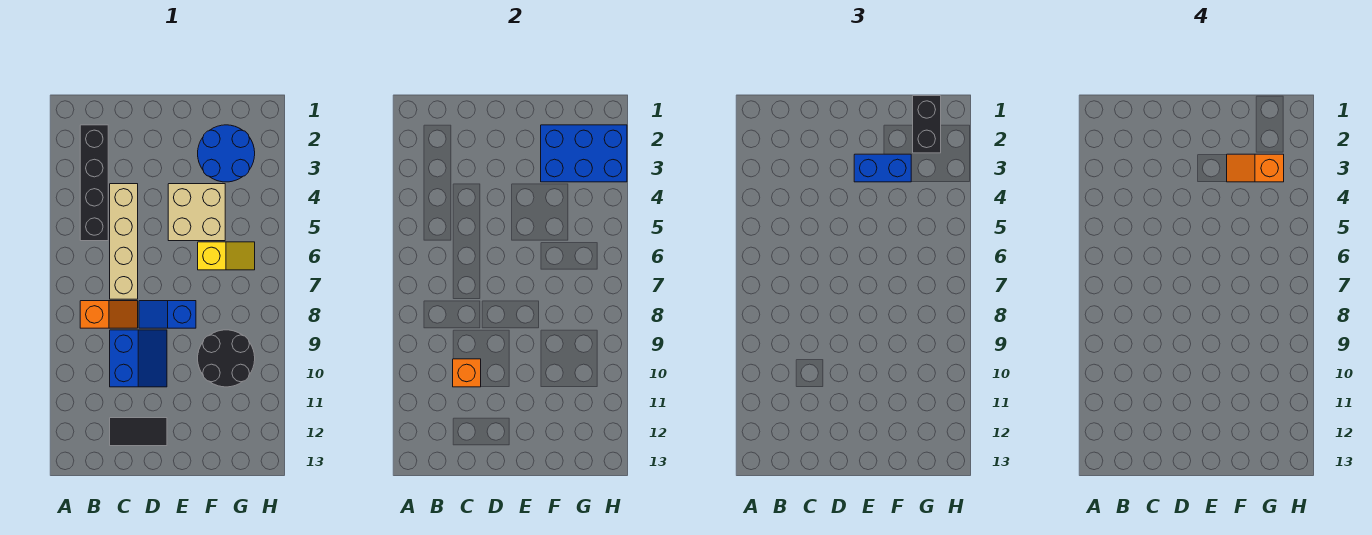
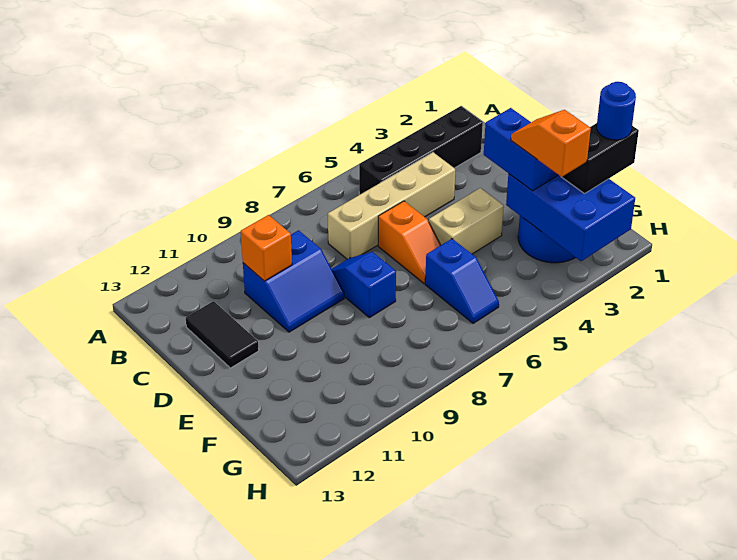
orange 1x2 slope [80,301,138,328] -> orange 1x2 slope moved to [378,201,441,284]
tan 2x2 brick [168,184,225,241] -> tan 1x2 brick [429,188,504,254]
yellow 1x2 slope [198,242,255,270] -> blue 1x2 slope [425,239,499,323]
black 2x2 round brick [198,330,255,387] -> none
none -> blue 1x1 round brick [597,82,636,140]

